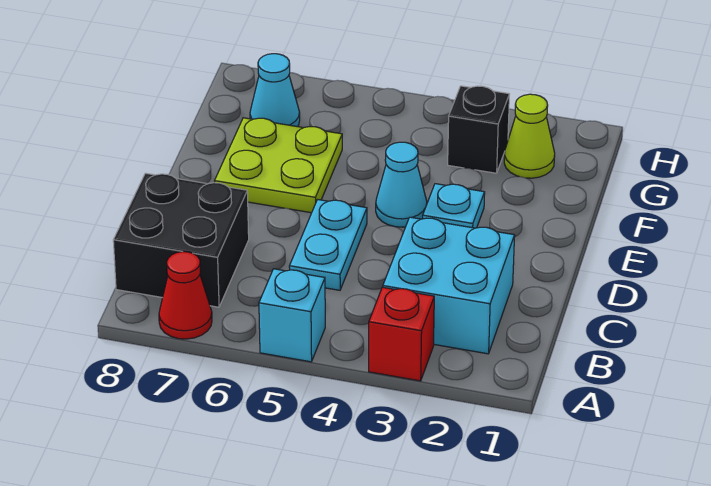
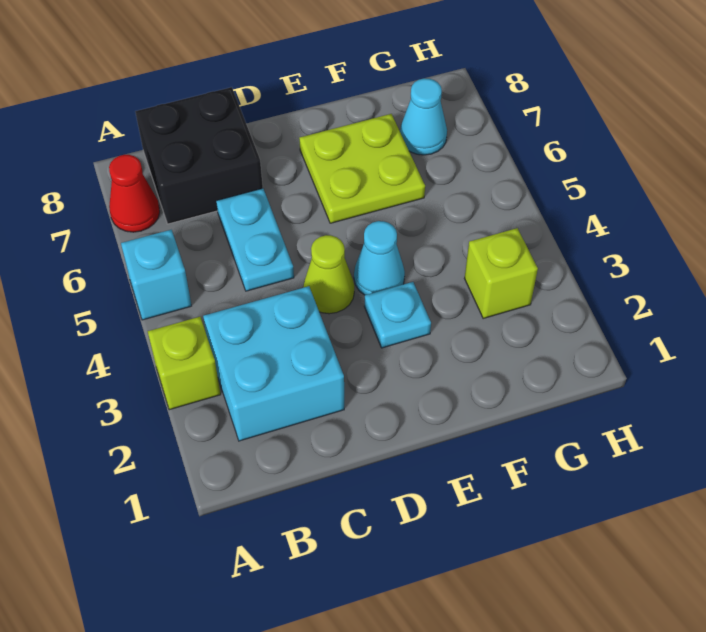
red 1x1 brick [369,287,434,381] -> lime 1x1 brick [148,317,221,410]
cyan 1x2 plate [289,200,367,290] -> cyan 1x2 plate turned to [216,188,294,291]
lime 1x1 cone [504,94,555,178] -> lime 1x1 cone moved to [303,235,354,314]
black 1x1 brick [448,86,509,173] -> lime 1x1 brick [465,228,538,318]

